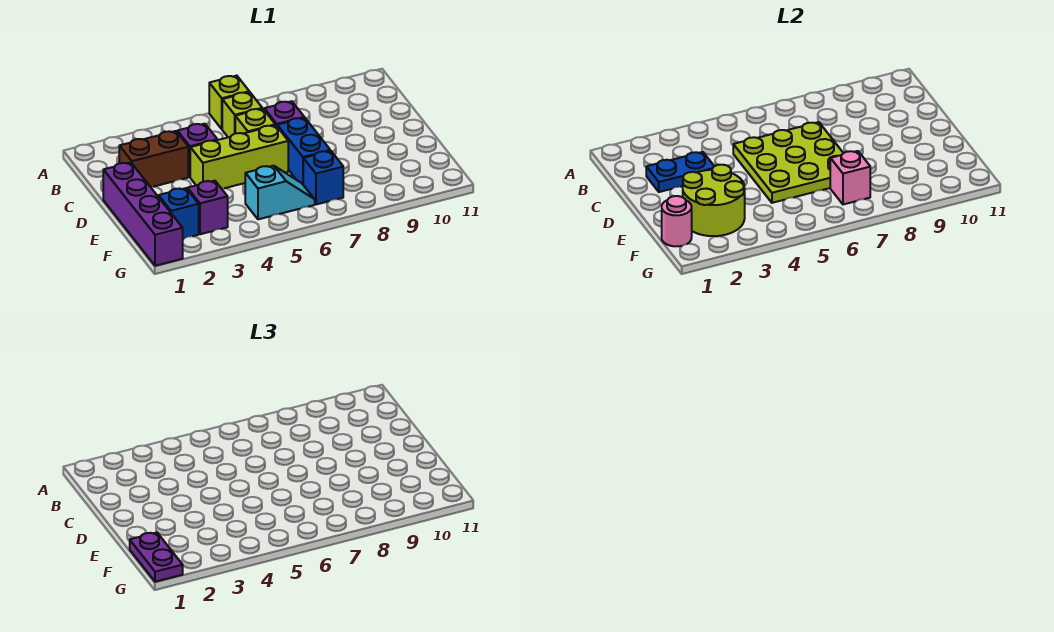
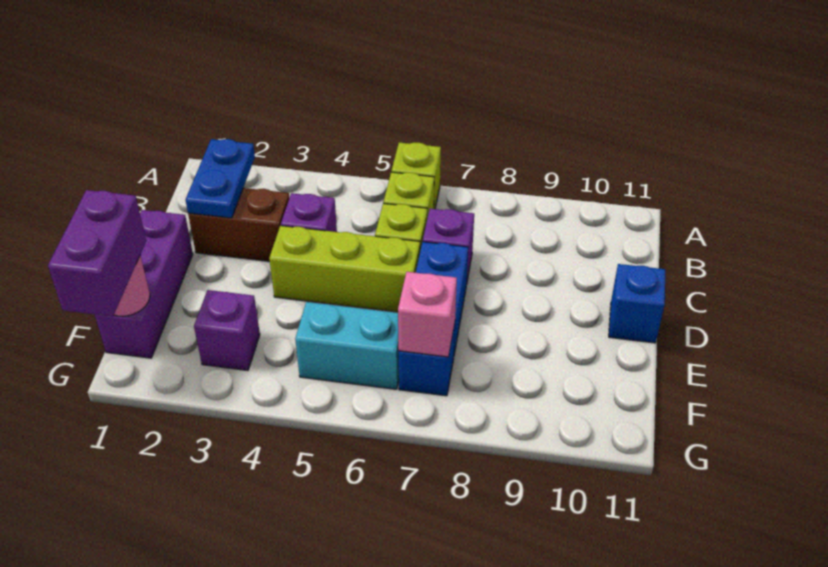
blue 1x2 plate [646,152,714,192] -> blue 1x2 plate turned to [186,139,255,218]
lime 3x3 plate [733,122,843,203] -> none
purple 1x4 brick [103,163,183,266] -> purple 1x3 brick [95,210,193,358]
lime 2x2 round brick [683,165,745,236] -> none
purple 1x2 plate [130,533,183,582] -> purple 1x2 brick [48,190,146,317]
blue 1x1 brick [159,188,199,239] -> blue 1x1 brick moved to [609,264,665,343]
cyan 1x2 slope [245,166,315,219] -> cyan 1x2 brick [295,302,399,389]

